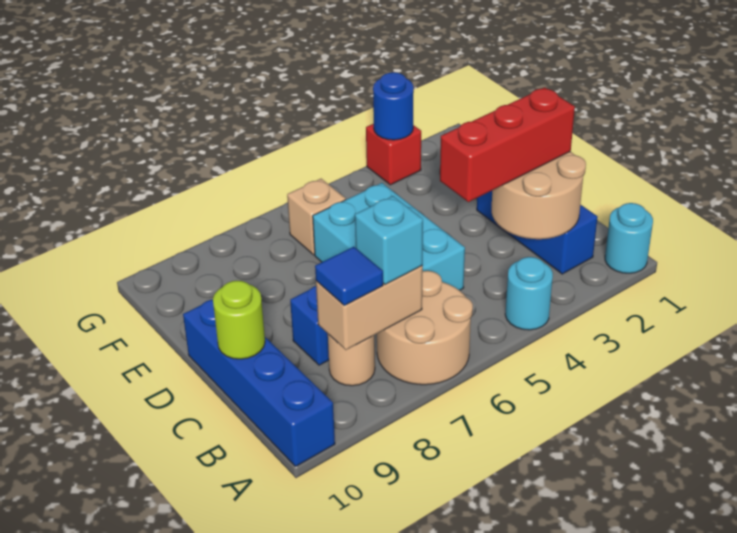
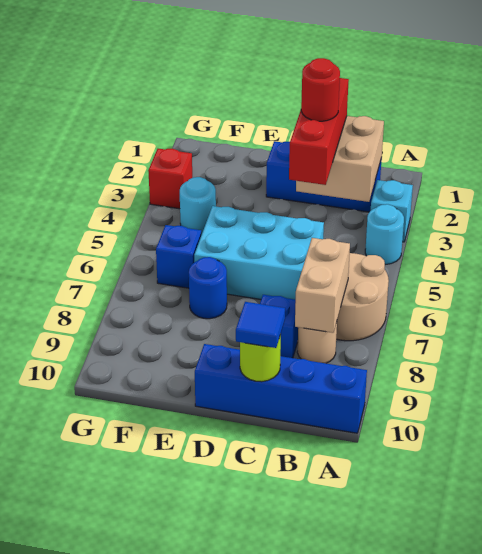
cyan 1x1 round brick [605,203,653,273] -> cyan 1x1 round brick moved to [180,177,216,234]
tan 2x2 round brick [492,152,586,239] -> tan 2x2 brick [296,116,384,202]
cyan 1x1 brick [355,196,423,285] -> cyan 1x1 brick moved to [371,180,413,242]
blue 1x1 tile [315,247,383,305] -> blue 1x1 tile moved to [236,302,285,348]
none -> red 1x1 round brick [301,58,340,121]
tan 1x1 brick [287,179,346,255] -> blue 1x1 brick [156,225,202,288]
blue 1x1 round brick [373,72,414,140] -> blue 1x1 round brick moved to [189,257,227,319]

